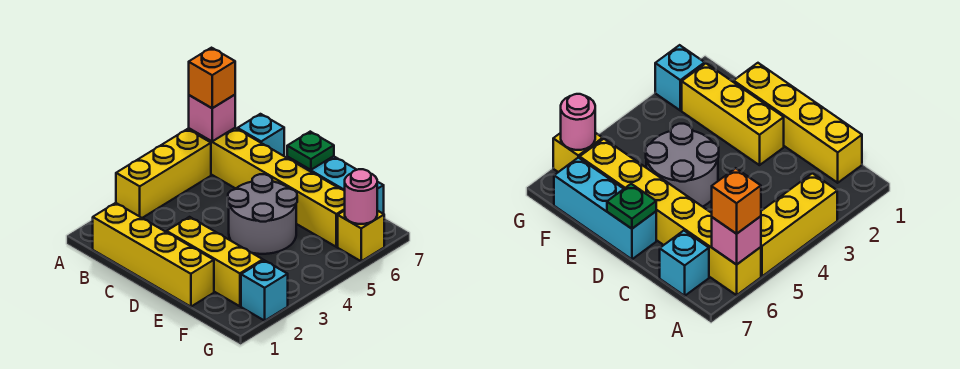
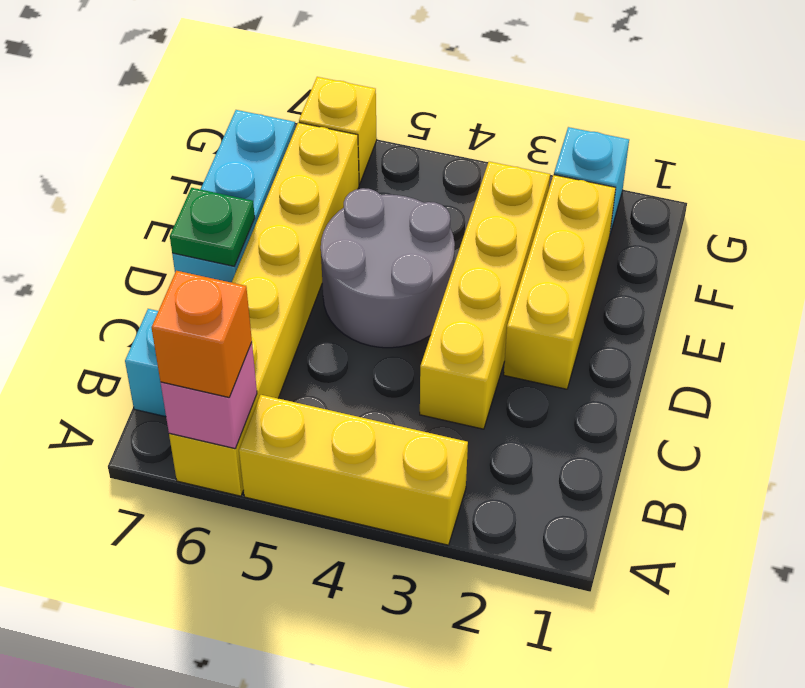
yellow 1x4 brick [93,203,214,307] -> yellow 1x4 brick moved to [420,162,550,429]
pink 1x1 round brick [345,169,377,224] -> none

